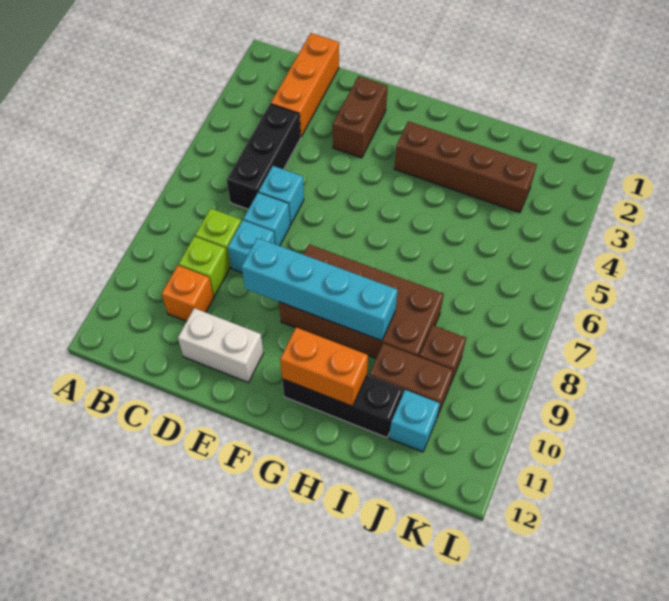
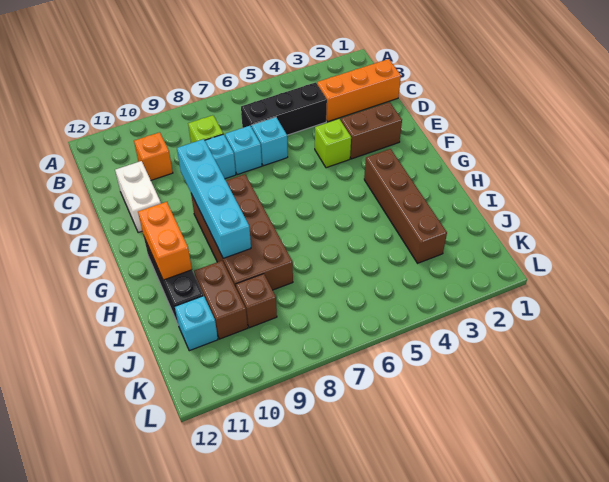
lime 1x1 brick [179,236,229,296] -> lime 1x1 brick moved to [315,119,351,168]

